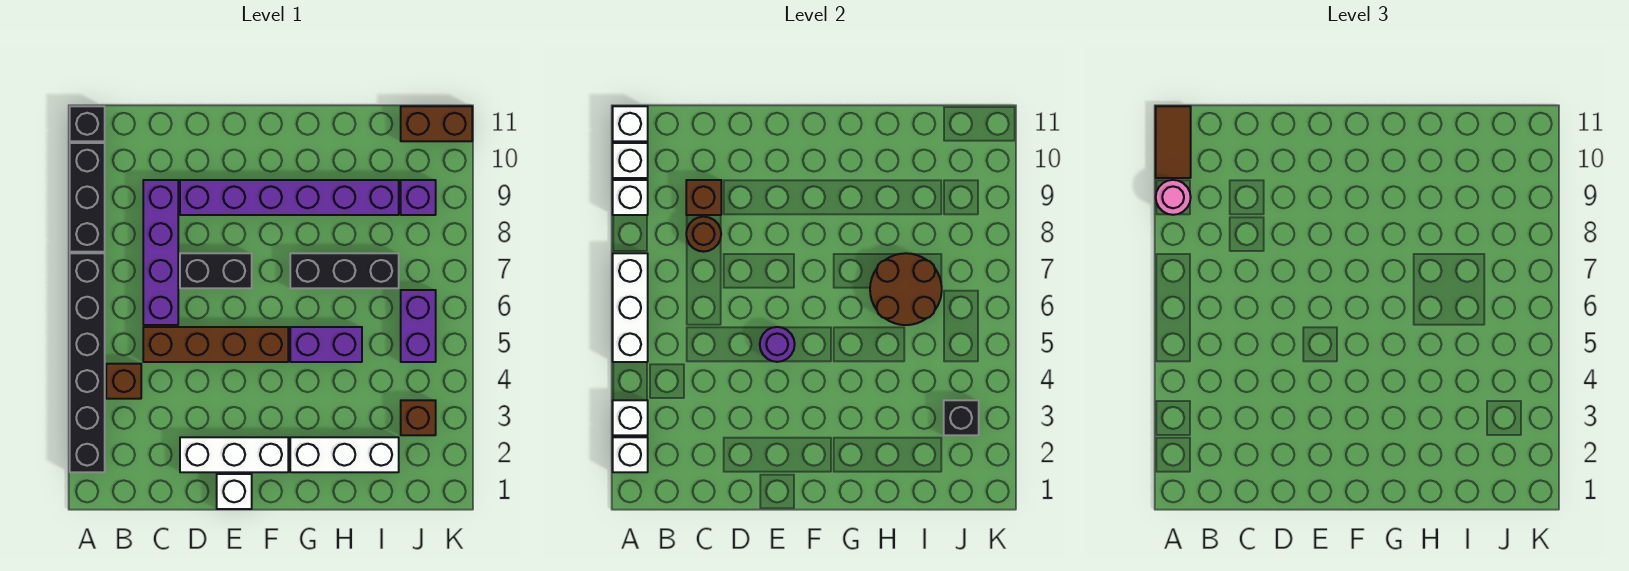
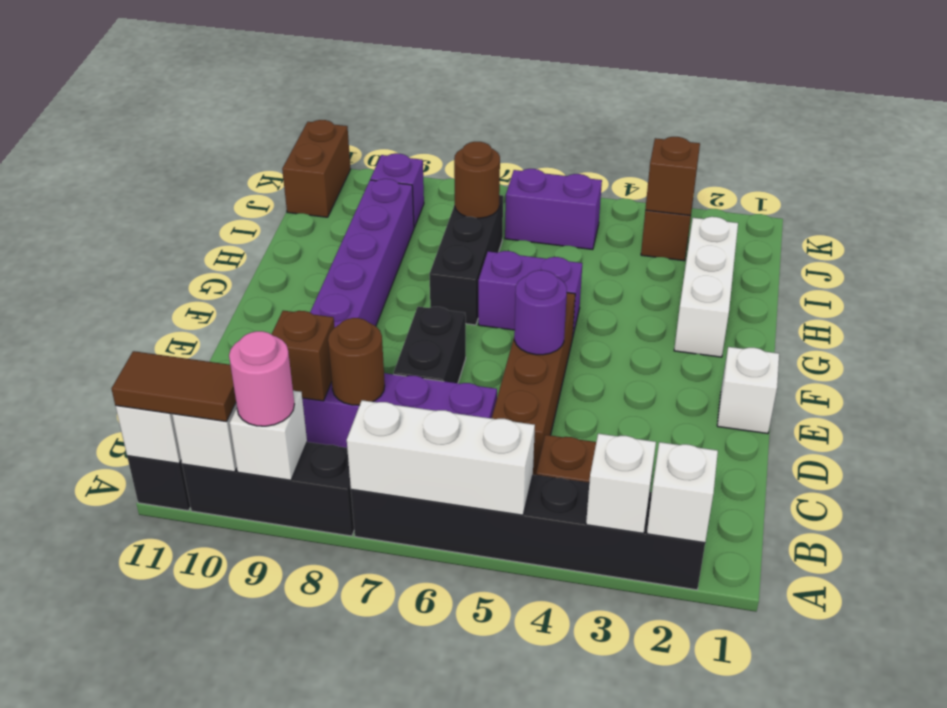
white 1x3 brick [180,437,288,472] -> none
purple 1x2 brick [290,327,362,362] -> purple 1x2 brick turned to [478,251,582,335]
brown 2x2 round brick [870,253,942,325] -> brown 1x1 round brick [454,142,500,218]
black 1x1 brick [944,400,979,435] -> brown 1x1 brick [645,137,700,215]

